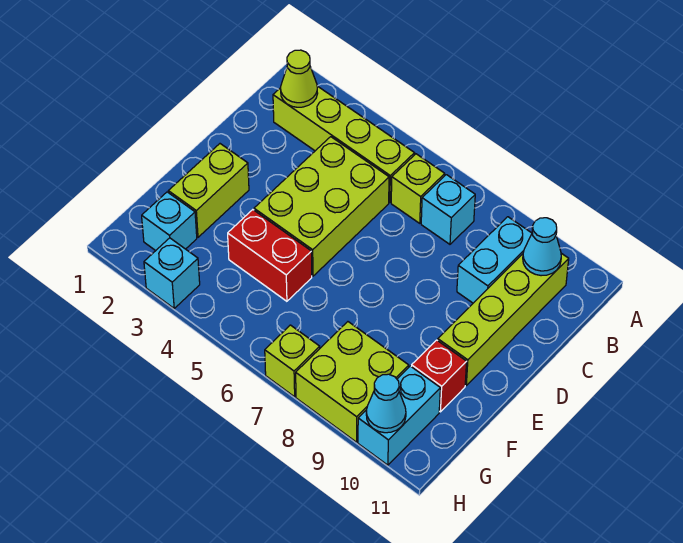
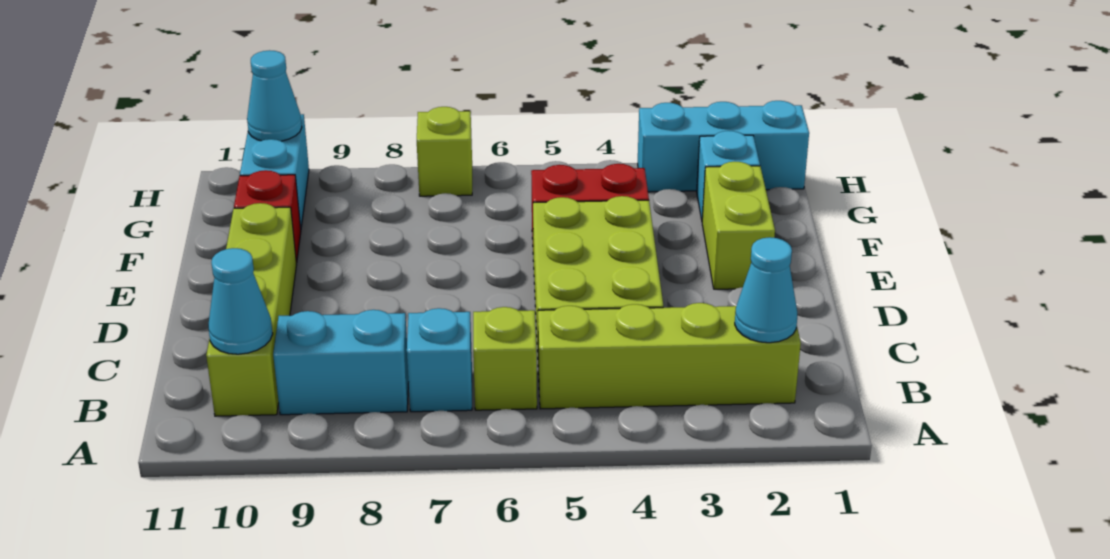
lime 1x1 cone [281,50,318,107] -> cyan 1x1 cone [735,237,797,343]
cyan 1x2 brick [457,217,532,303] -> cyan 1x2 brick turned to [273,310,409,415]
lime 2x2 brick [296,322,409,442] -> none
cyan 1x1 brick [144,238,200,308] -> cyan 1x3 brick [638,101,809,192]

